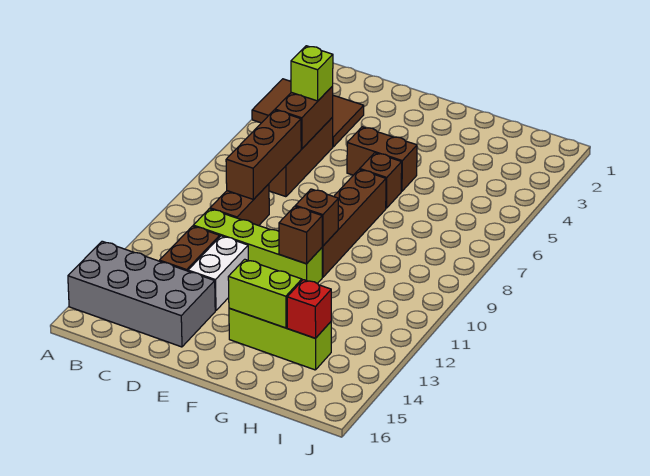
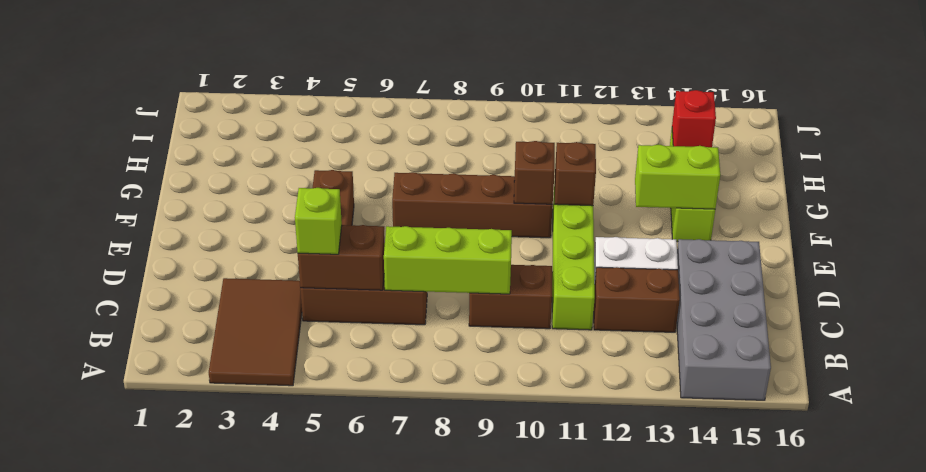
brown 1x3 brick [226,110,301,199] -> lime 1x3 brick [384,226,512,294]
brown 1x1 brick [360,153,402,208] -> none
lime 1x2 brick [228,259,302,328] -> lime 1x2 brick turned to [635,145,720,209]

